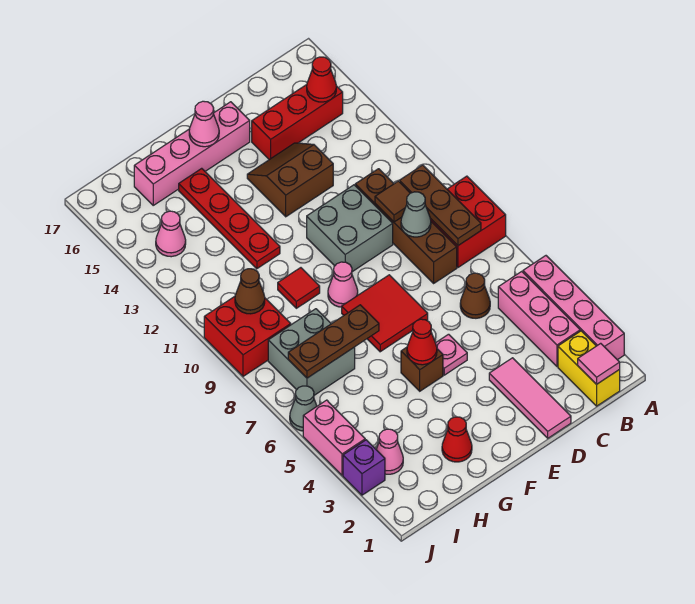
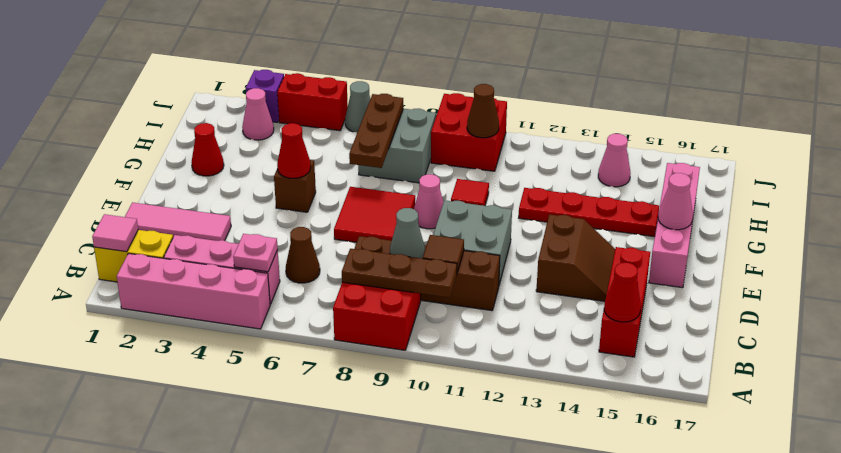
pink 1x1 plate [436,334,467,375] -> pink 1x1 plate moved to [233,234,278,272]
pink 1x2 brick [303,400,365,475] -> red 1x2 brick [277,73,348,131]

